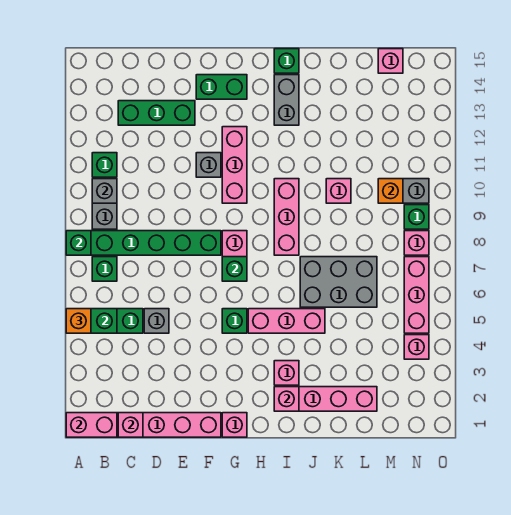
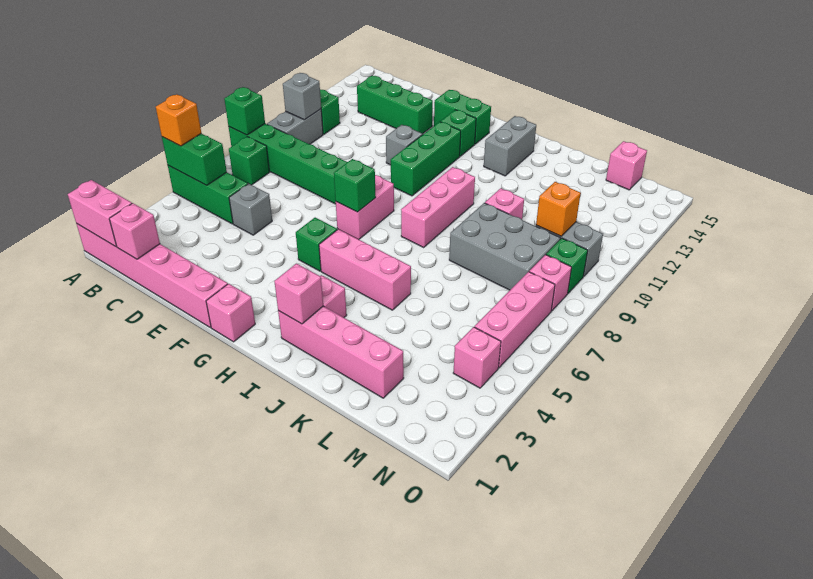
pink 1x3 brick [222,127,247,203] -> green 1x3 brick [391,122,461,196]
green 1x1 brick [274,49,299,73] -> green 1x1 brick moved to [440,110,476,156]
grey 2x3 brick [300,257,377,307] -> grey 2x3 brick moved to [449,203,560,290]

